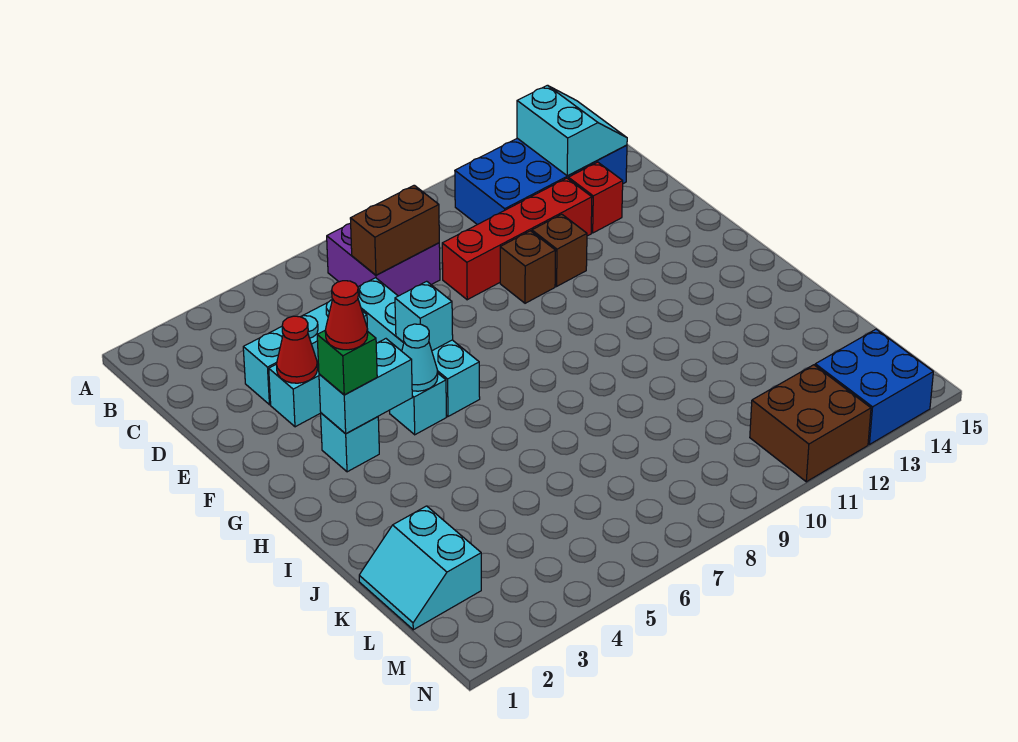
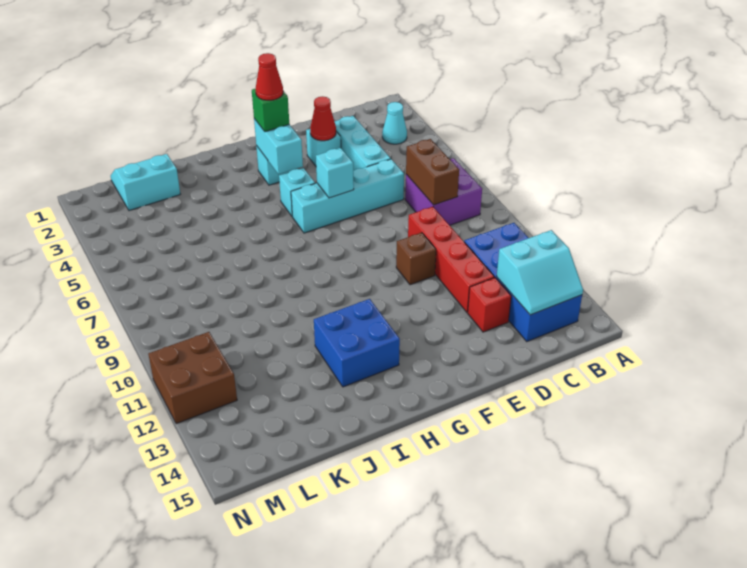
brown 1x1 brick [532,214,587,286] -> none
cyan 1x1 cone [402,324,438,391] -> cyan 1x1 cone moved to [382,102,407,144]
blue 2x2 brick [815,329,933,444] -> blue 2x2 brick moved to [314,299,400,387]

